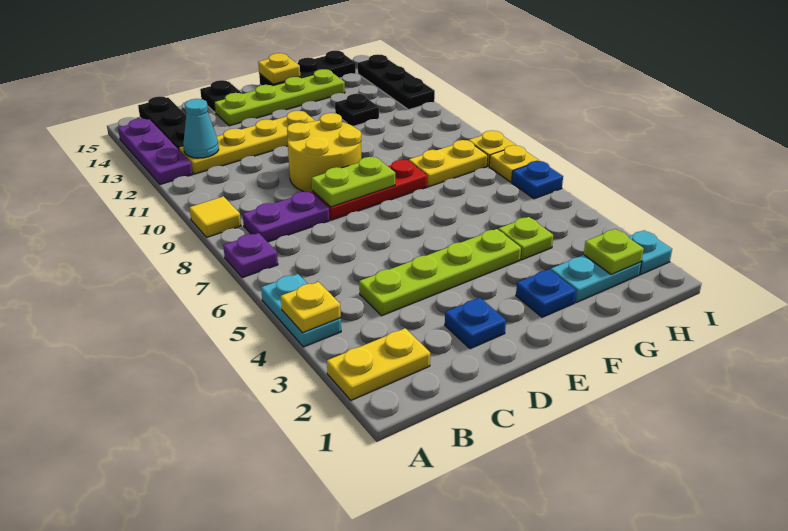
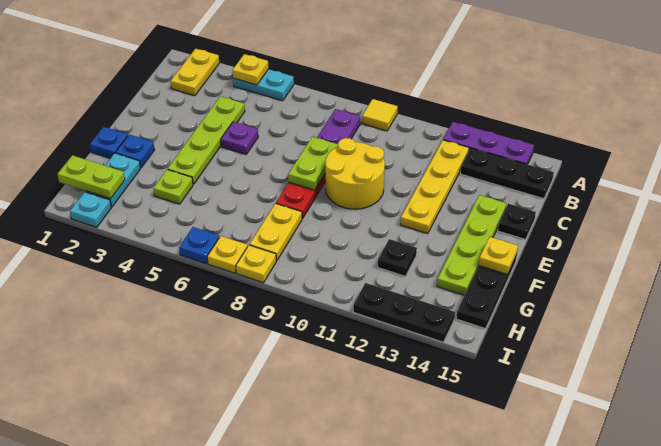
purple 1x1 plate [223,233,278,278] -> purple 1x1 plate moved to [221,122,258,154]
cyan 1x1 cone [183,99,219,158] -> none
blue 1x1 plate [445,298,506,349] -> blue 1x1 plate moved to [90,127,128,158]
lime 1x1 plate [584,229,644,274] -> lime 1x2 plate [58,155,125,199]

